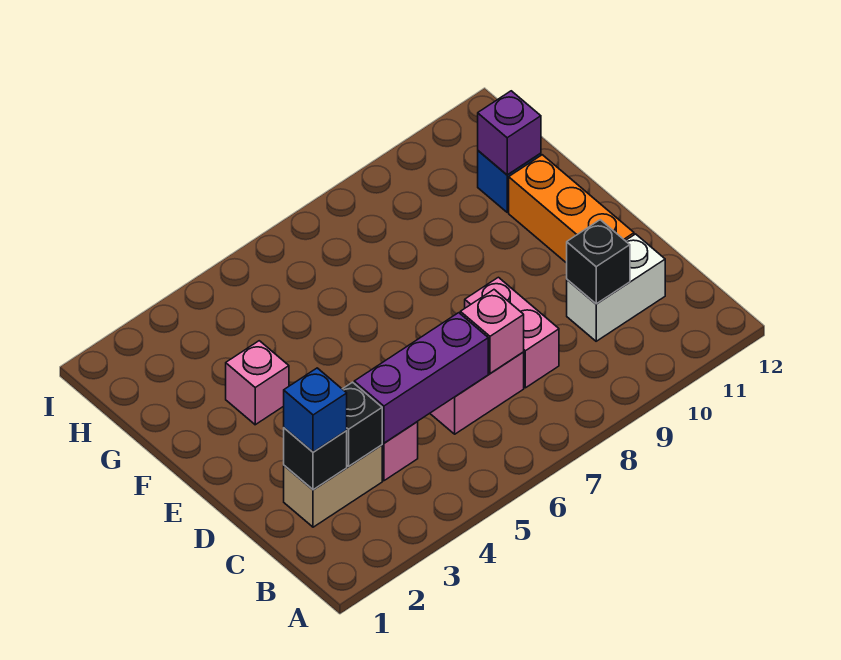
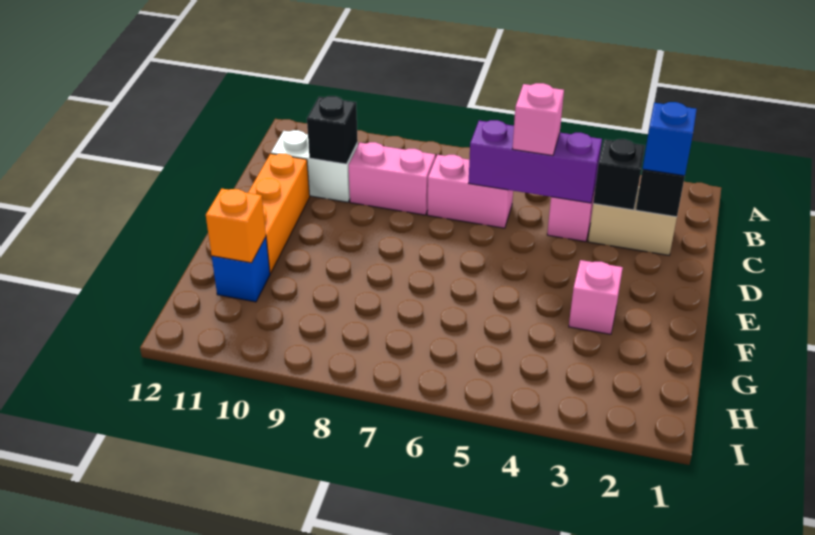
pink 1x1 brick [460,290,524,374] -> pink 1x1 brick moved to [512,83,564,156]
pink 1x2 brick [465,277,559,388] -> pink 1x2 brick turned to [349,142,435,215]
purple 1x1 brick [478,91,541,175] -> orange 1x1 brick [206,189,266,263]

